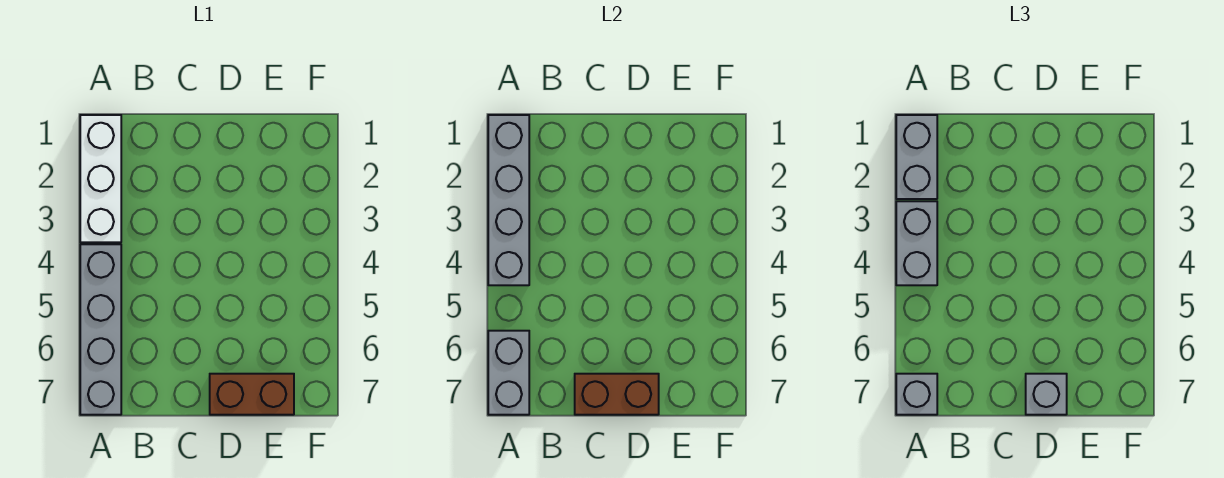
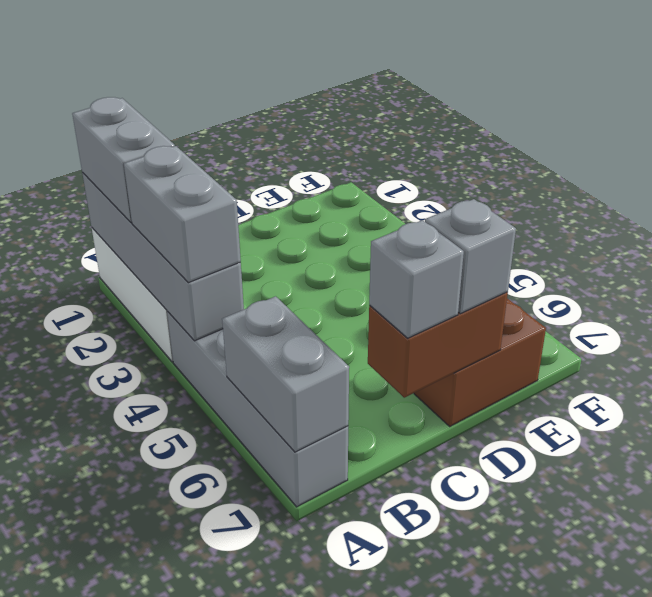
grey 1x1 brick [896,374,937,415] -> grey 1x1 brick moved to [369,220,464,338]

